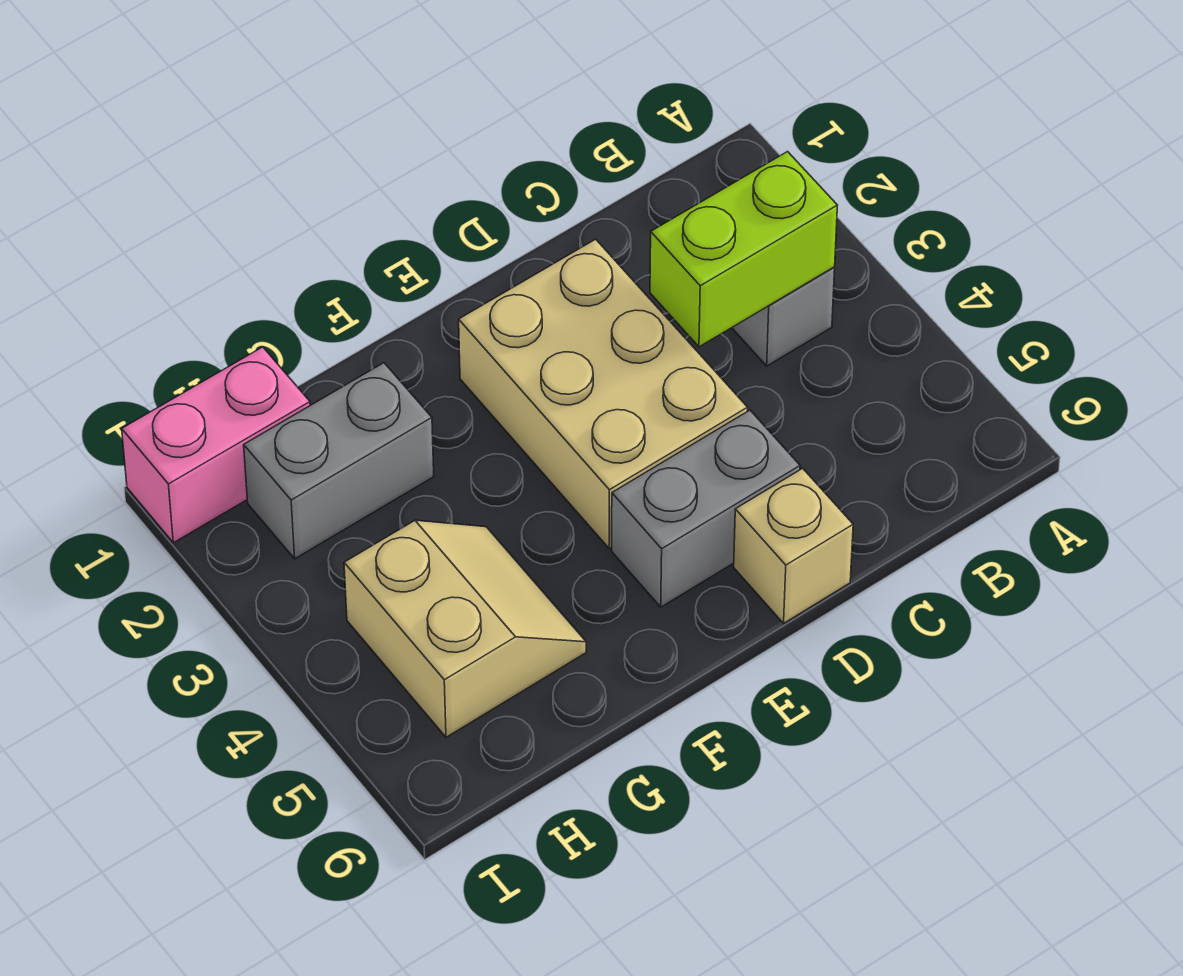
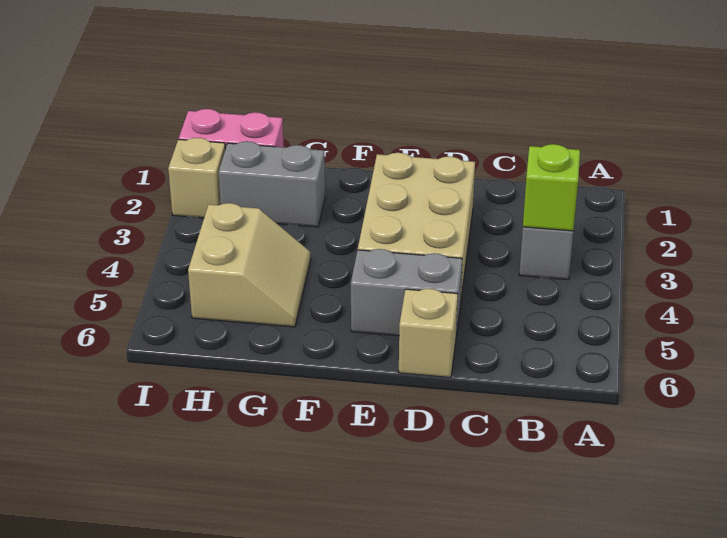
lime 1x2 brick [650,152,837,347] -> lime 1x1 brick [523,144,580,231]
none -> tan 1x1 brick [168,138,225,218]

